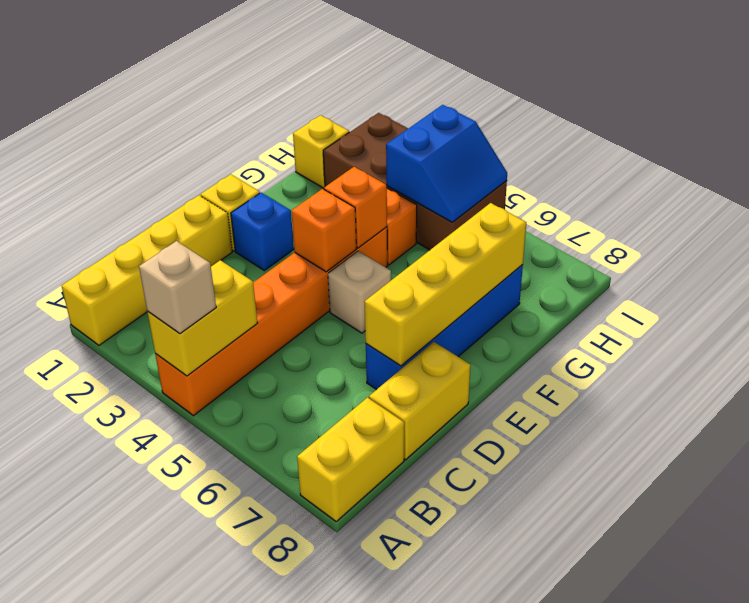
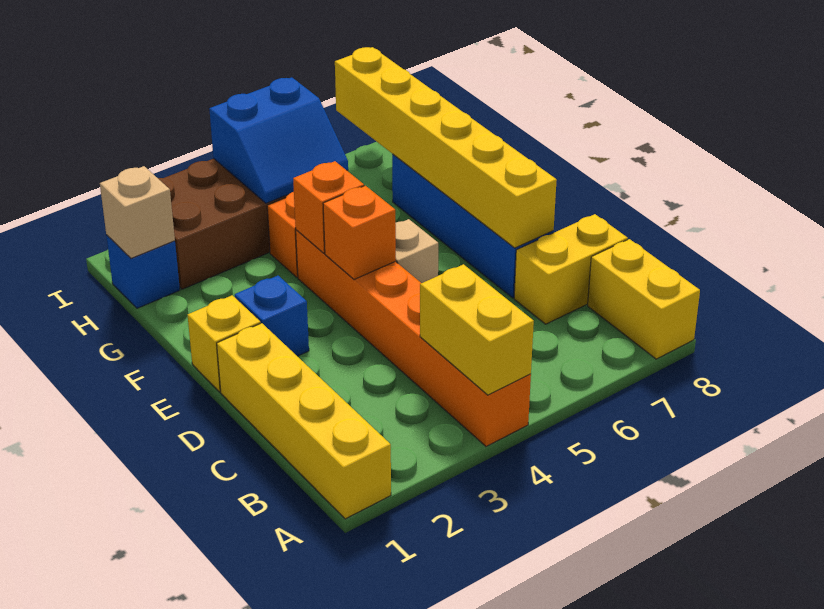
tan 1x1 brick [139,241,216,334] -> tan 1x1 brick moved to [100,166,175,258]
yellow 1x2 brick [369,342,470,460] -> yellow 1x2 brick turned to [514,214,628,324]
yellow 1x4 brick [364,203,526,366] -> yellow 1x6 brick [335,47,557,248]
yellow 1x1 brick [293,115,349,188] -> blue 1x1 brick [106,235,180,308]
blue 2x2 slope [386,105,507,222] -> blue 2x2 slope turned to [209,77,348,203]

